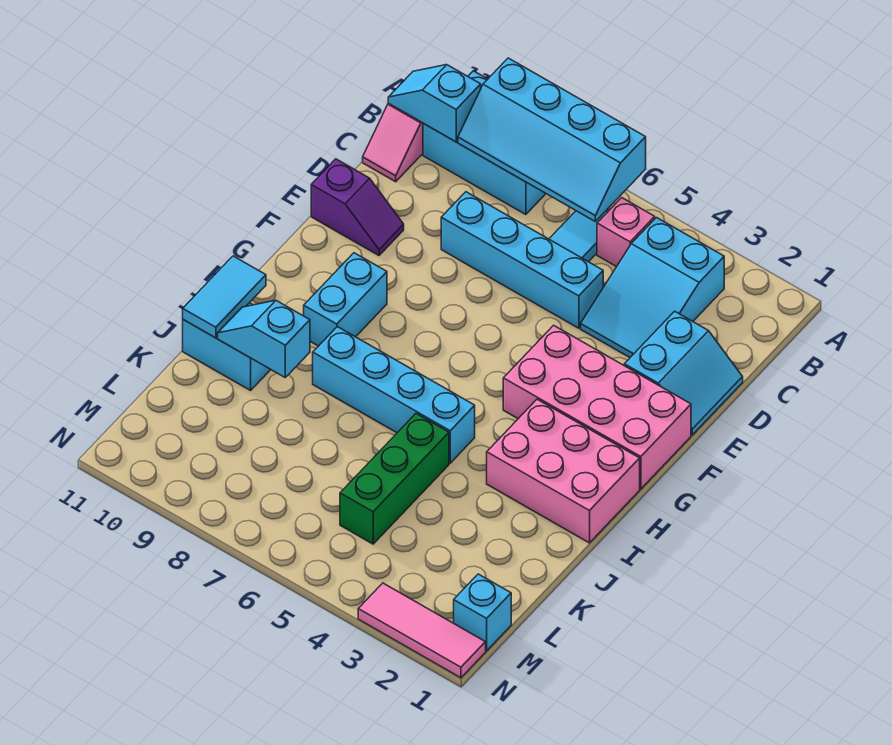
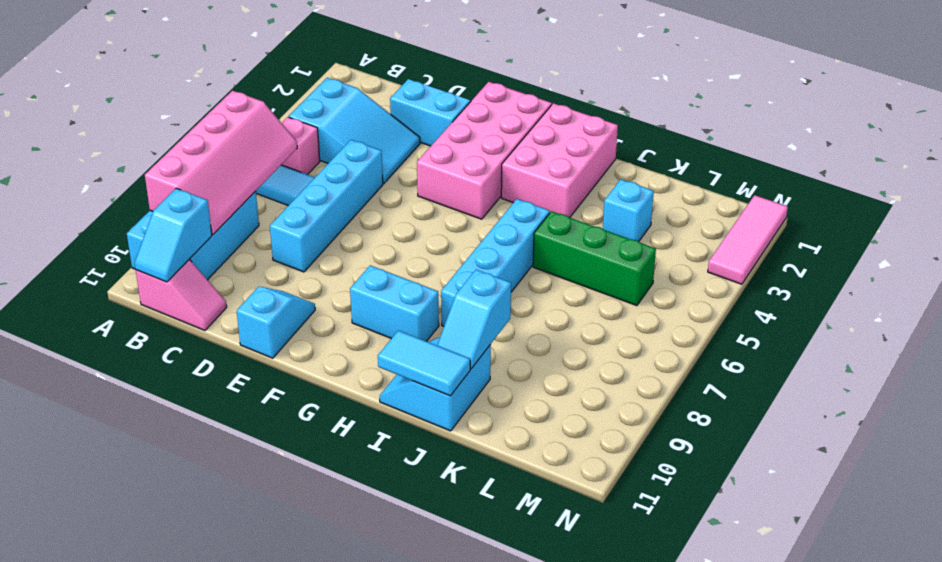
cyan 2x4 slope [458,58,646,221] -> pink 2x4 slope [145,91,297,235]
purple 1x2 slope [311,159,404,255] -> cyan 1x2 slope [237,287,315,358]
cyan 1x1 brick [454,574,511,651] -> cyan 1x1 brick moved to [603,179,654,241]

